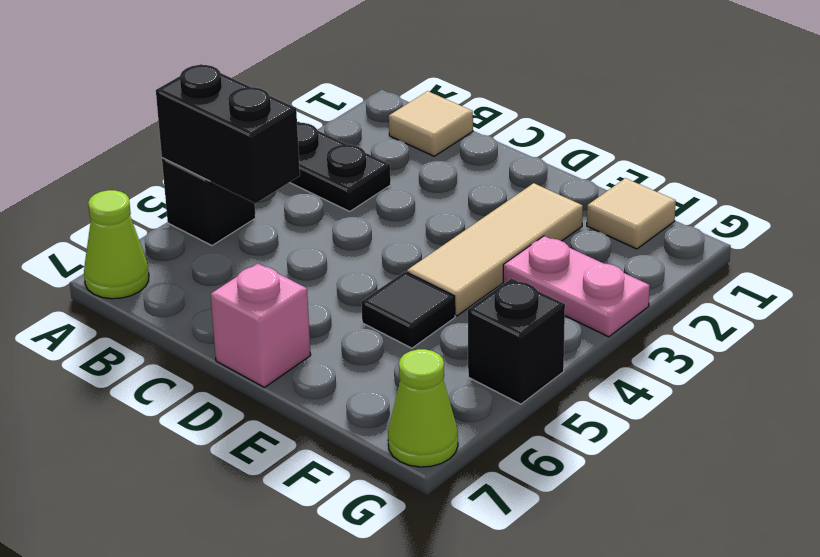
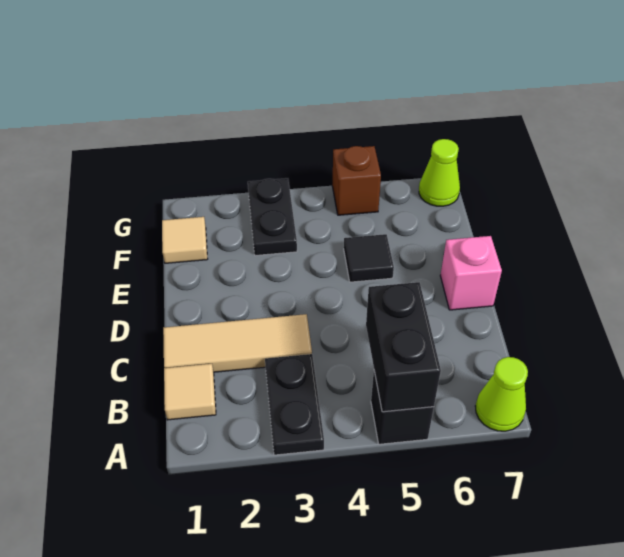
tan 1x3 tile [407,183,583,316] -> tan 1x3 tile moved to [163,314,312,372]
pink 1x2 plate [503,236,650,337] -> black 1x2 plate [248,178,297,256]
black 1x1 brick [468,278,565,404] -> brown 1x1 brick [332,146,381,215]

